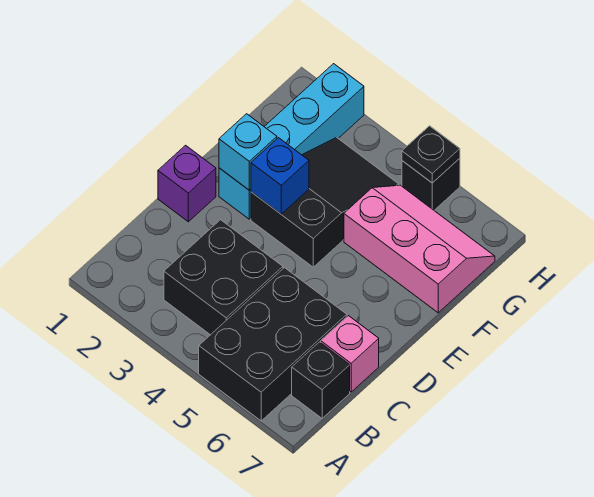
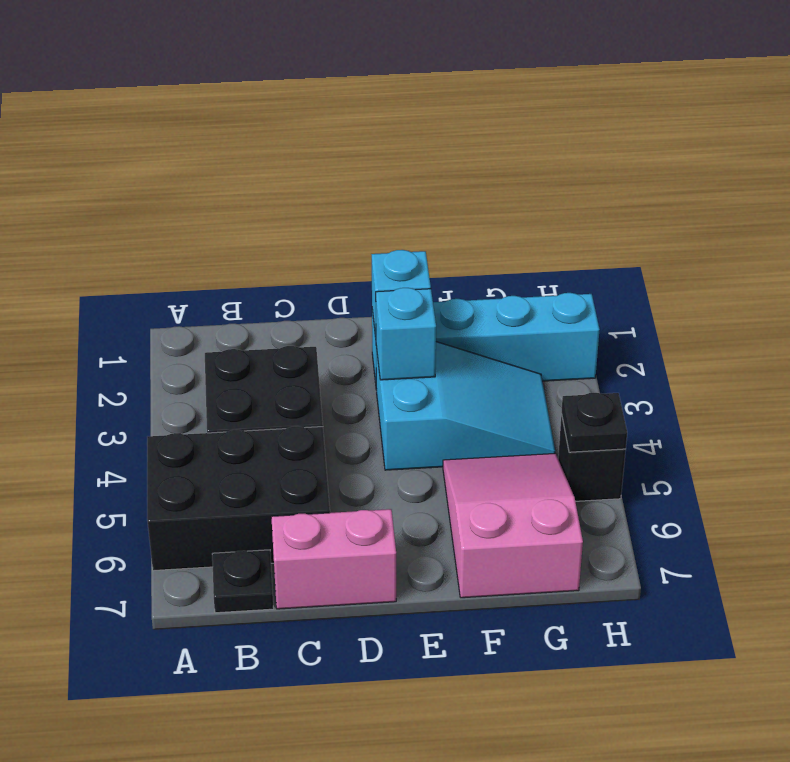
black 1x1 brick [292,342,350,418] -> black 1x1 plate [212,550,274,613]
pink 1x1 brick [321,316,379,392] -> pink 1x2 brick [271,509,396,609]
purple 1x1 brick [158,145,216,222] -> none
black 2x3 slope [251,138,399,267] -> cyan 2x3 slope [376,342,555,470]
blue 1x1 brick [251,138,309,214] -> cyan 1x1 brick [376,288,436,380]
pink 2x3 slope [344,185,495,313] -> pink 2x3 slope turned to [443,453,583,598]

